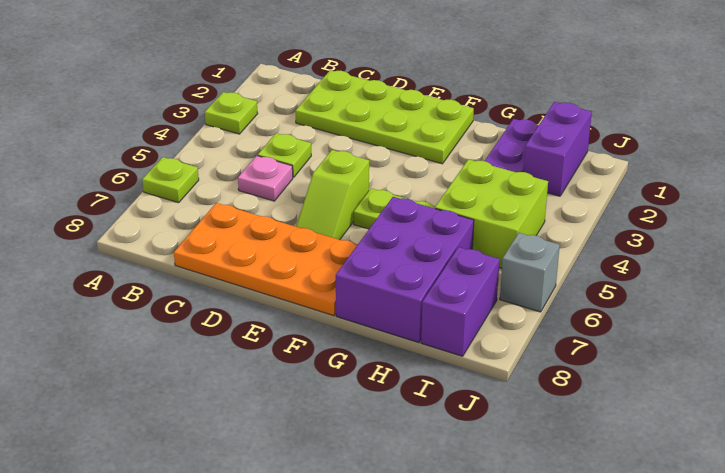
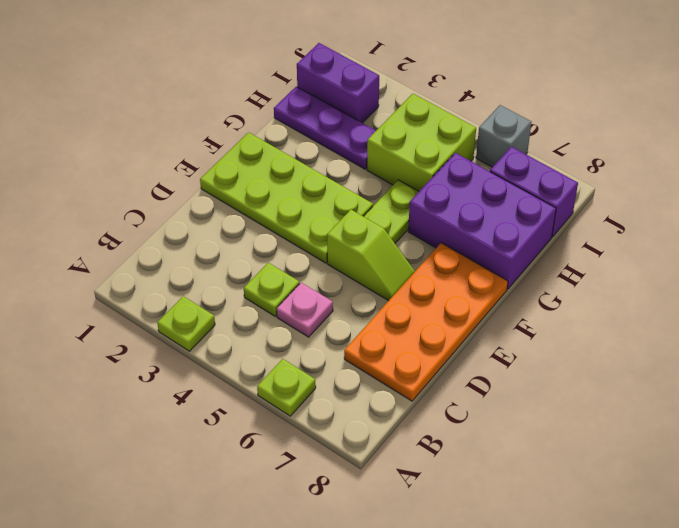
lime 2x4 plate [295,70,474,164] -> lime 2x4 plate turned to [200,132,373,263]

